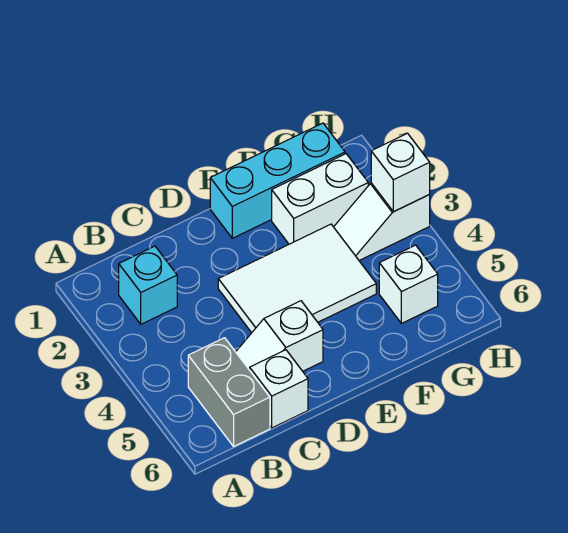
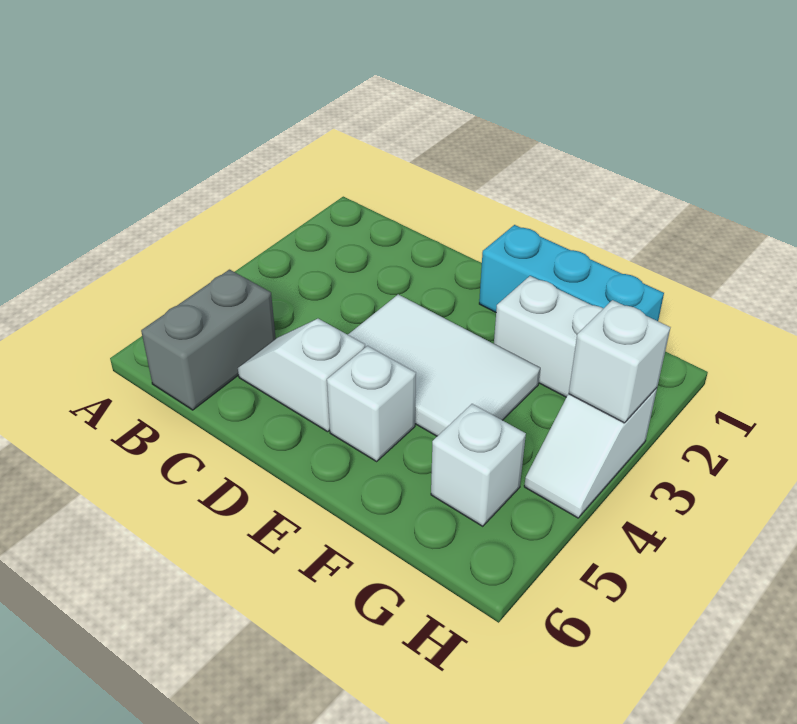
cyan 1x1 brick [119,246,177,324] -> none
white 1x1 brick [250,350,308,428] -> white 1x1 brick moved to [327,346,416,461]
white 1x2 slope [334,183,430,260] -> white 1x2 slope turned to [524,388,657,518]

